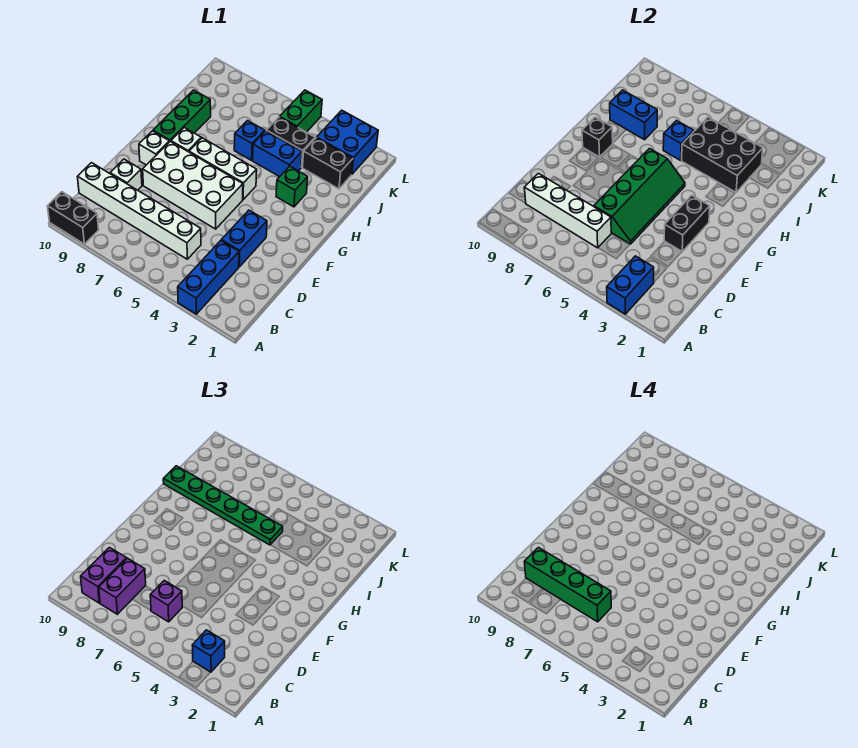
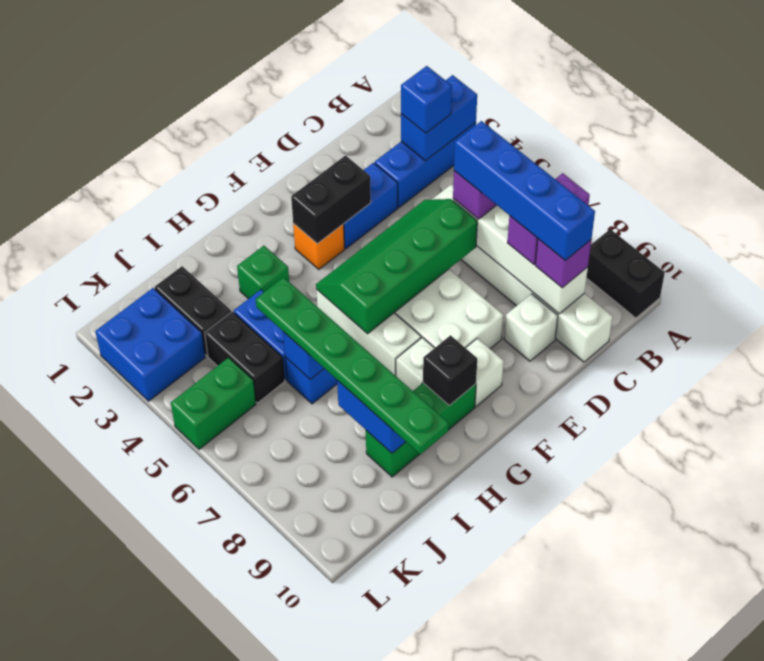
purple 1x2 brick [81,548,127,603] -> purple 1x1 brick [535,239,591,288]
green 1x4 brick [524,548,611,622] -> blue 1x4 brick [454,121,595,261]
none -> orange 1x1 brick [293,224,345,269]
black 2x3 brick [682,117,763,192] -> none

